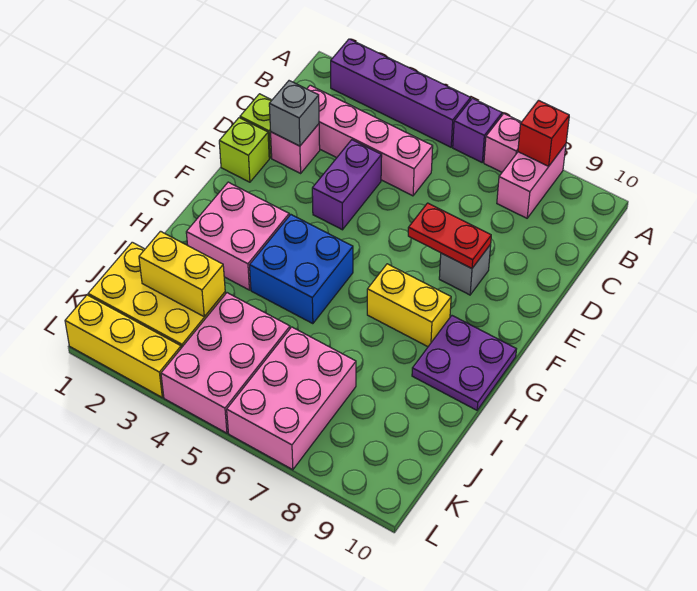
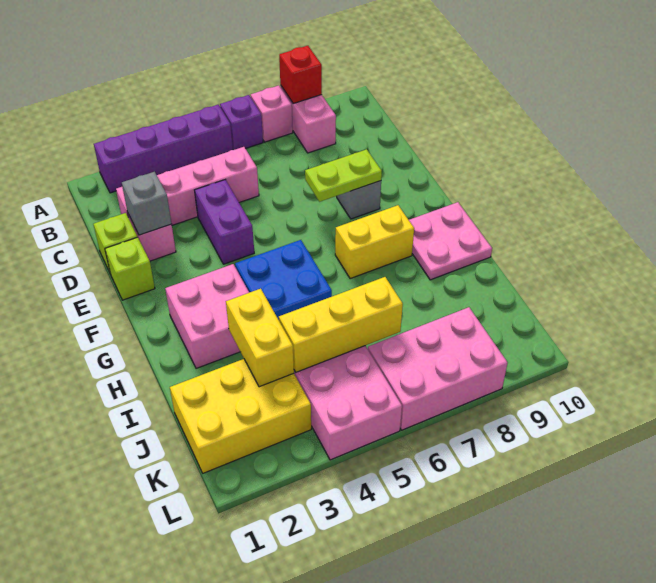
red 1x2 plate [408,203,491,268] -> lime 1x2 plate [305,149,382,202]
purple 2x2 plate [412,316,516,410] -> pink 2x2 plate [409,202,492,280]
yellow 1x2 brick [139,231,225,317] -> yellow 1x2 brick turned to [226,289,294,387]
pink 2x3 brick [227,327,356,470] -> pink 2x3 brick turned to [368,307,507,430]
yellow 1x3 brick [65,295,181,397] -> yellow 1x3 brick moved to [279,277,403,372]

